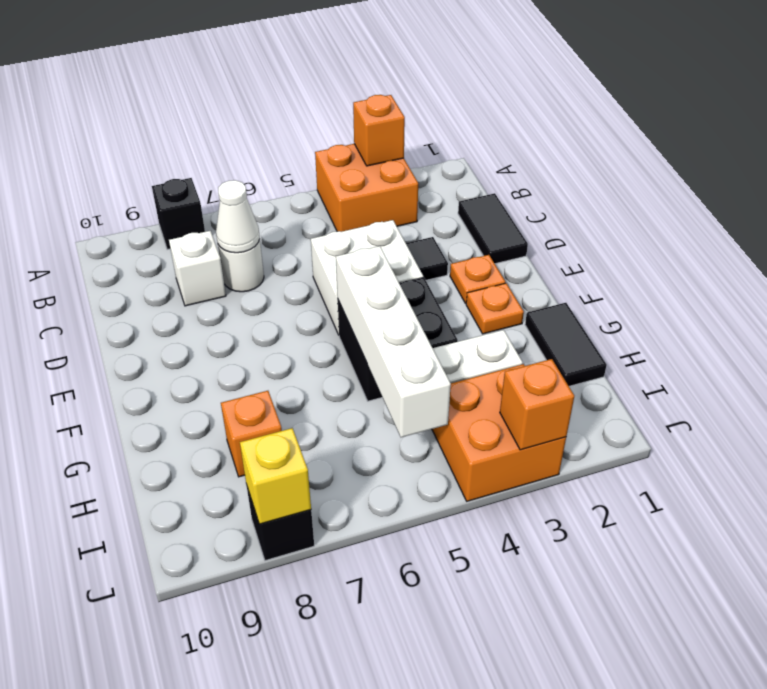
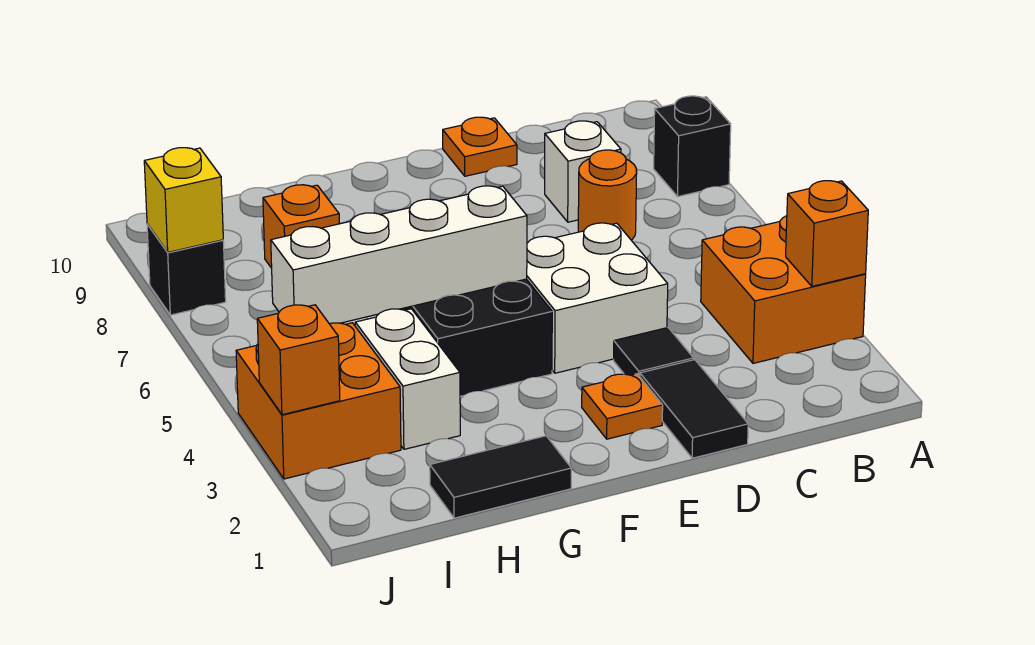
black 1x2 tile [458,193,528,264] -> black 1x2 tile turned to [640,360,748,458]
white 1x1 round brick [218,239,264,292] -> orange 1x1 round brick [578,150,637,240]
white 1x1 cone [216,180,260,253] -> none
orange 1x1 plate [466,283,524,334] -> orange 1x1 plate moved to [443,117,517,176]

